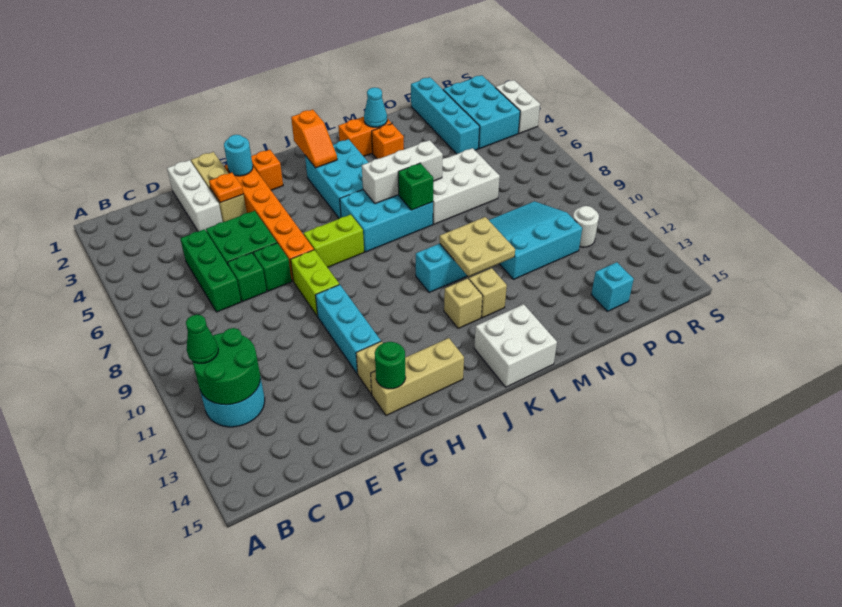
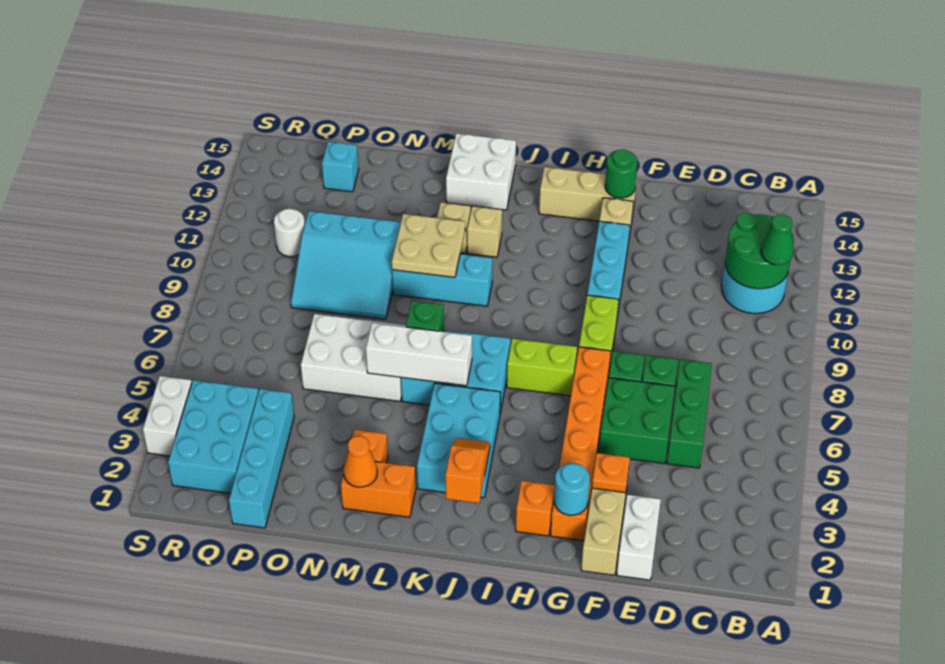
white 1x3 brick [167,160,223,232] -> white 1x2 brick [617,495,661,580]
cyan 1x1 cone [364,87,387,127] -> orange 1x1 cone [344,436,377,487]

